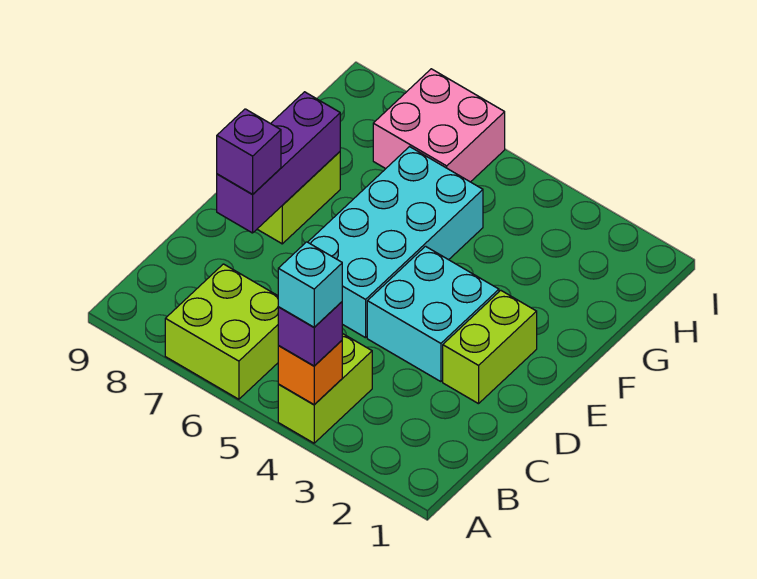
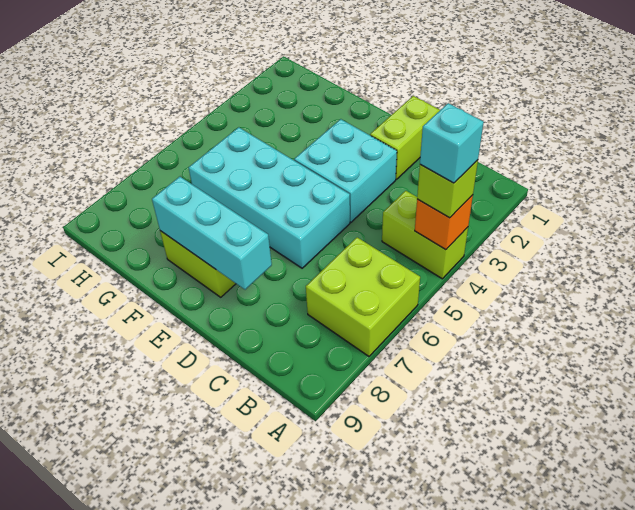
purple 1x1 brick [278,302,342,366] -> lime 1x1 brick [417,160,478,218]
lime 1x2 brick [443,290,537,404] -> lime 1x2 brick turned to [370,96,440,180]
purple 1x3 brick [217,92,340,233] -> cyan 1x3 brick [152,177,272,290]
purple 1x1 brick [217,109,281,194] -> none
pink 2x2 brick [373,69,505,182] -> none

